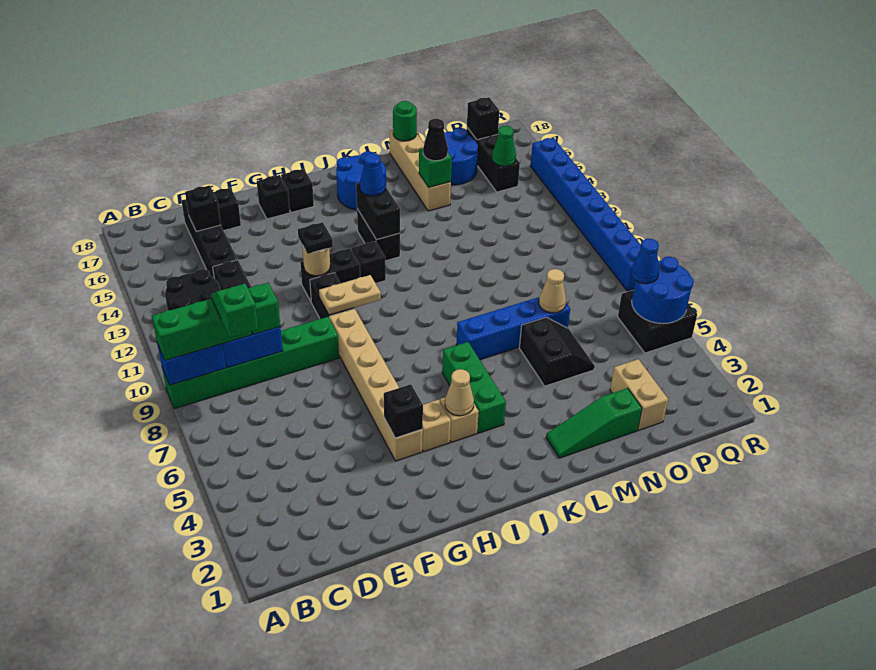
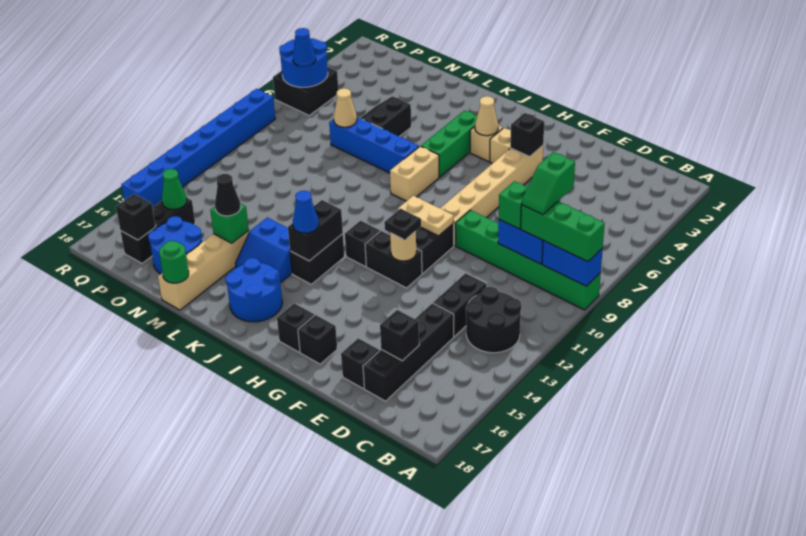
none -> blue 2x2 slope [235,217,292,283]
green 1x3 slope [546,388,642,458] -> none
tan 1x2 brick [610,359,668,430] -> tan 1x2 brick moved to [390,146,439,201]

